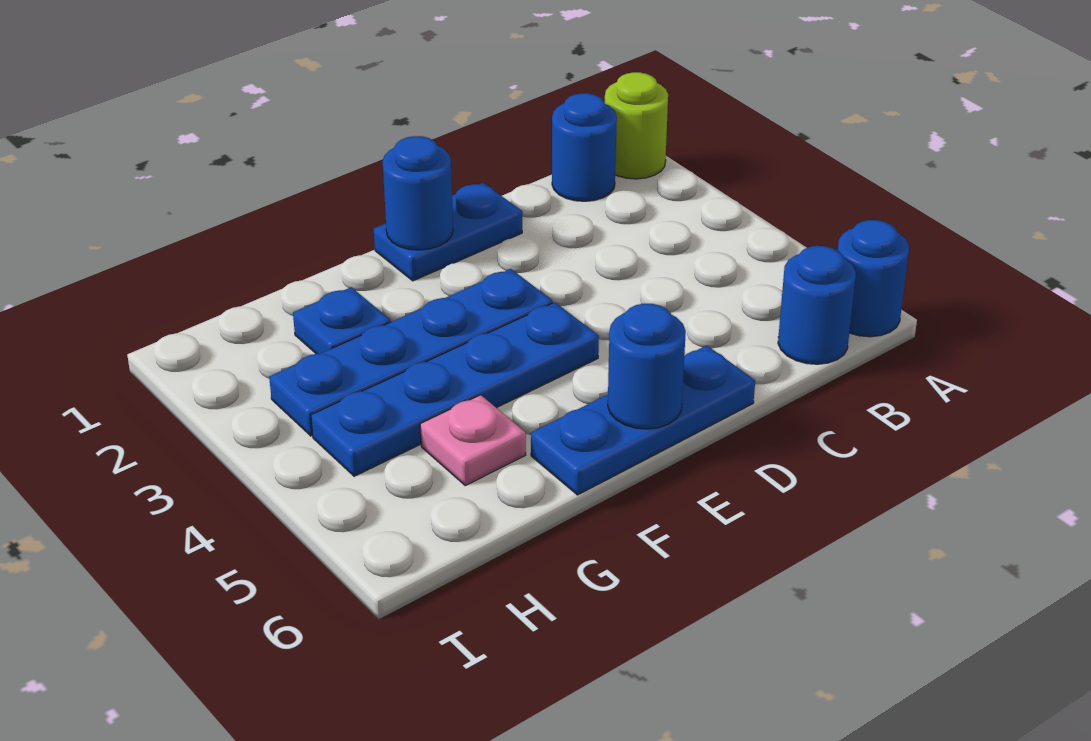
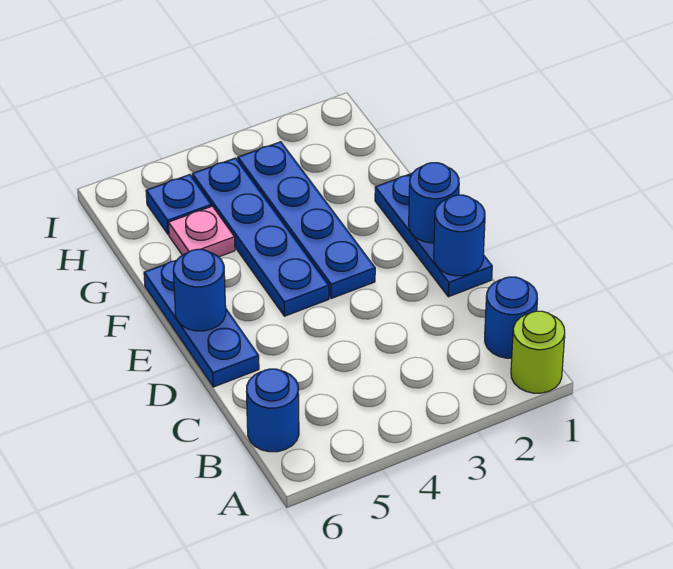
blue 1x1 round brick [838,220,909,337] -> blue 1x1 round brick moved to [434,195,485,276]
blue 1x2 plate [374,183,522,281] -> blue 1x3 plate [375,173,492,297]
blue 1x1 plate [293,287,391,354] -> blue 1x1 plate moved to [146,175,212,235]

